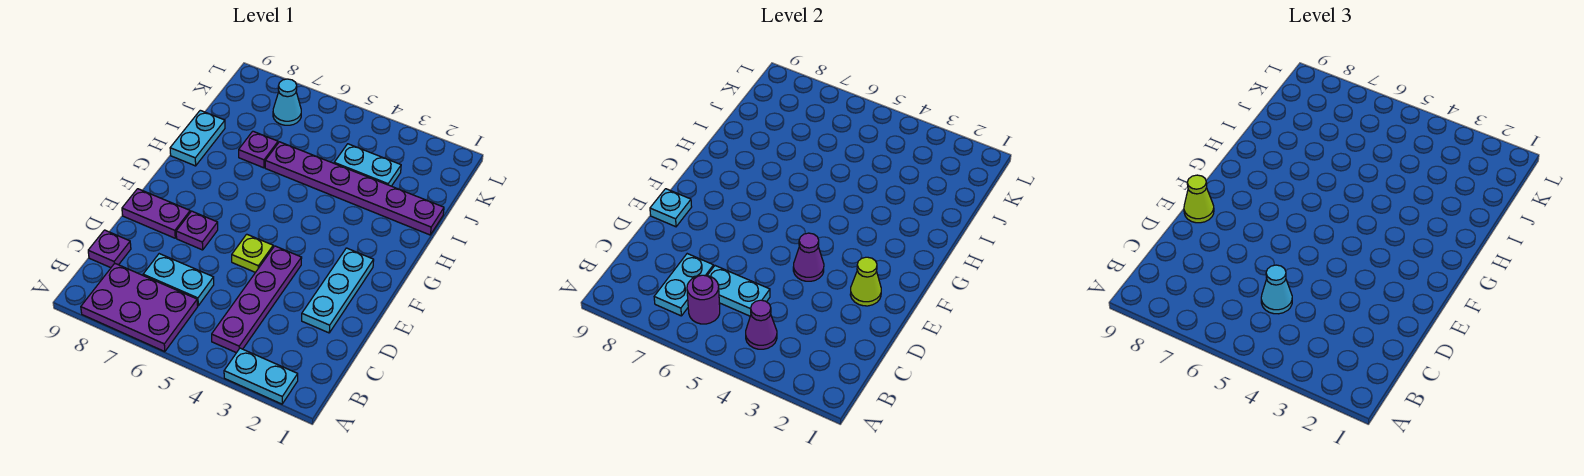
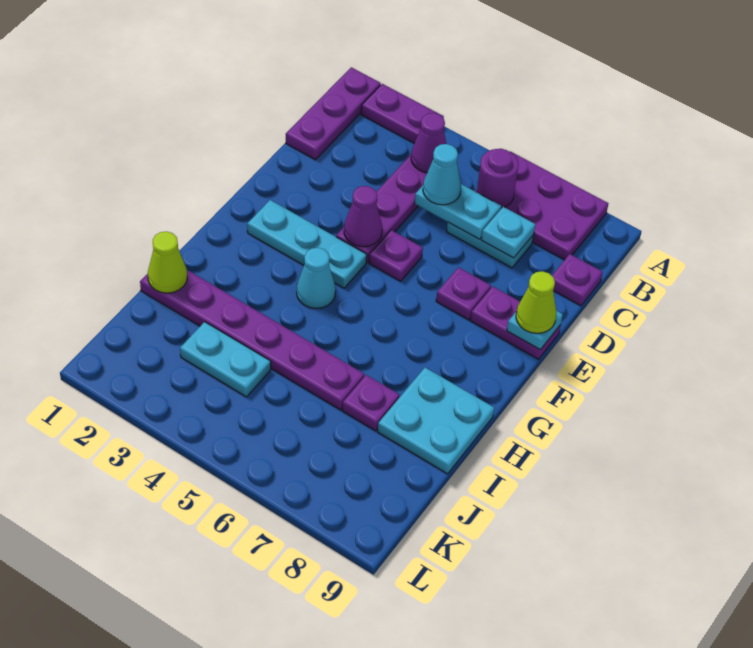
none -> purple 1x3 plate [286,67,381,160]
cyan 1x2 plate [224,348,298,404] -> purple 1x2 plate [361,84,444,143]
cyan 1x2 plate [654,254,714,316] -> cyan 1x1 plate [481,207,535,258]
cyan 1x3 plate [302,248,374,333] -> cyan 1x3 plate turned to [247,200,367,288]
lime 1x1 cone [850,257,881,306] -> lime 1x1 cone moved to [148,232,187,293]
lime 1x1 plate [232,234,273,272] -> purple 1x1 plate [369,230,423,281]
cyan 1x2 plate [170,110,225,166] -> cyan 2x2 plate [378,368,494,474]
cyan 1x1 cone [273,79,301,125] -> cyan 1x1 cone moved to [297,248,336,308]

